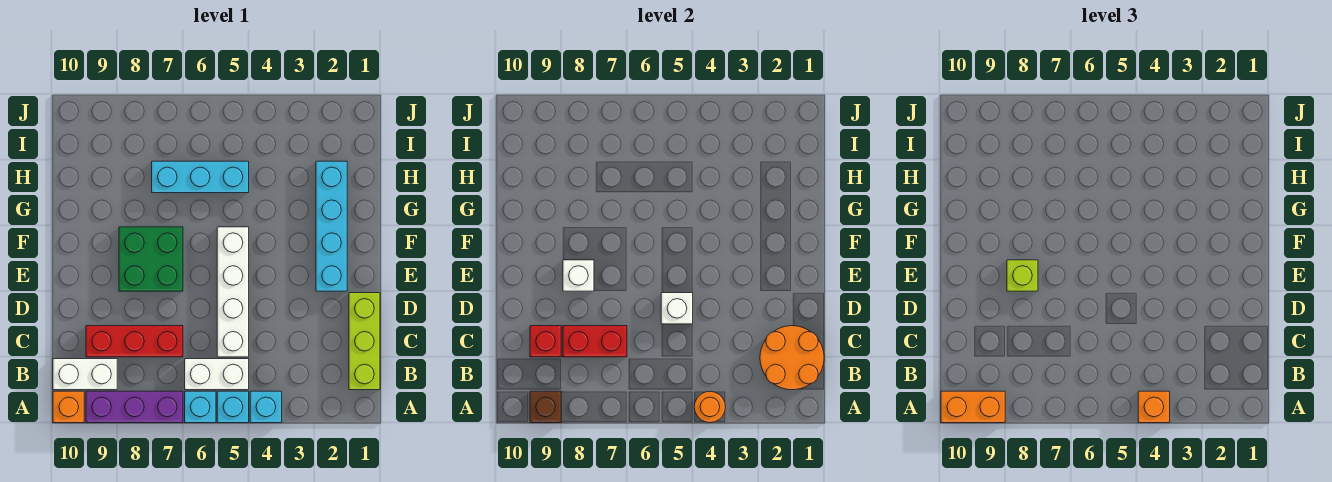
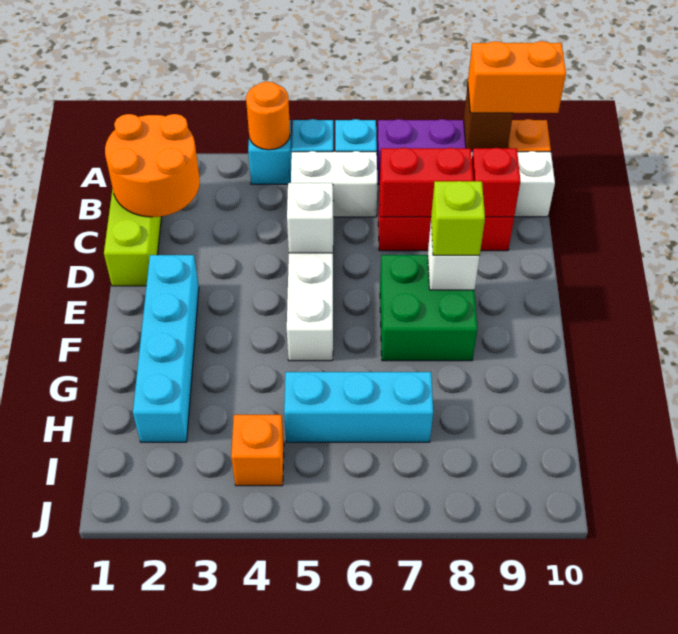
orange 1x1 brick [1138,391,1170,423] -> orange 1x1 brick moved to [231,415,284,486]

